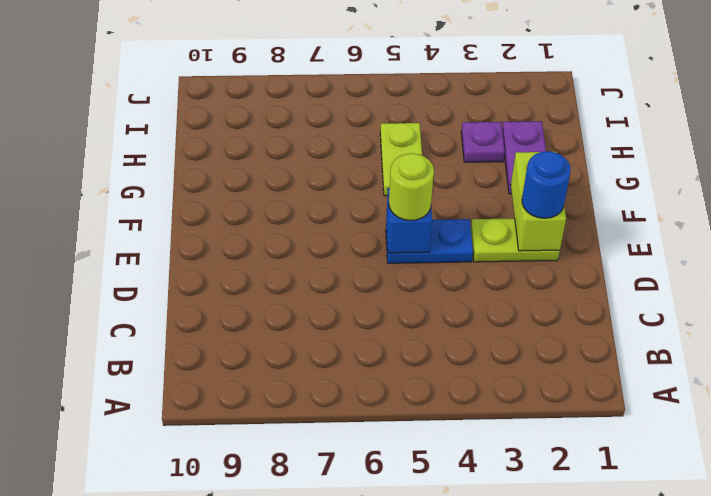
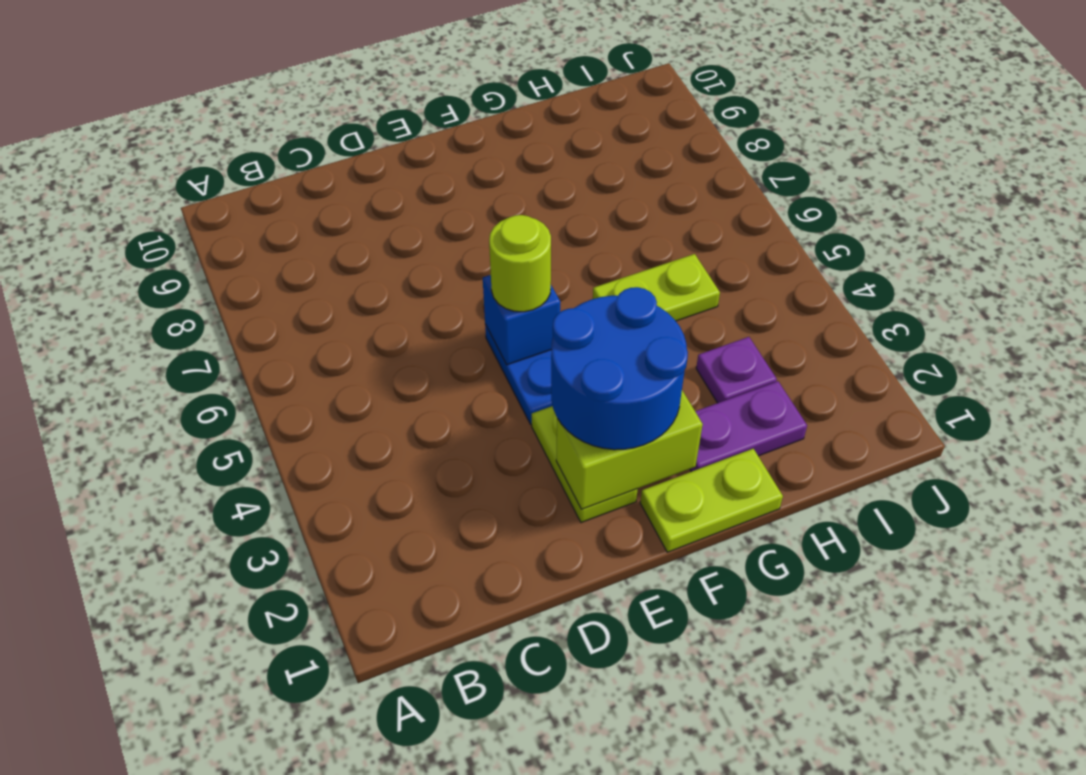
blue 1x1 round brick [522,151,571,218] -> blue 2x2 round brick [551,287,688,450]
none -> lime 1x2 plate [640,449,783,552]

